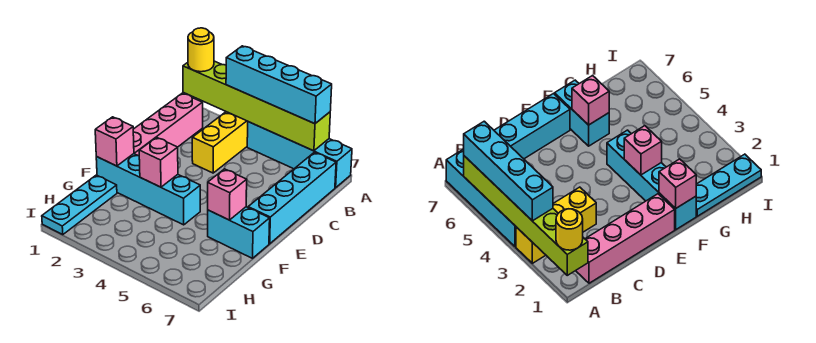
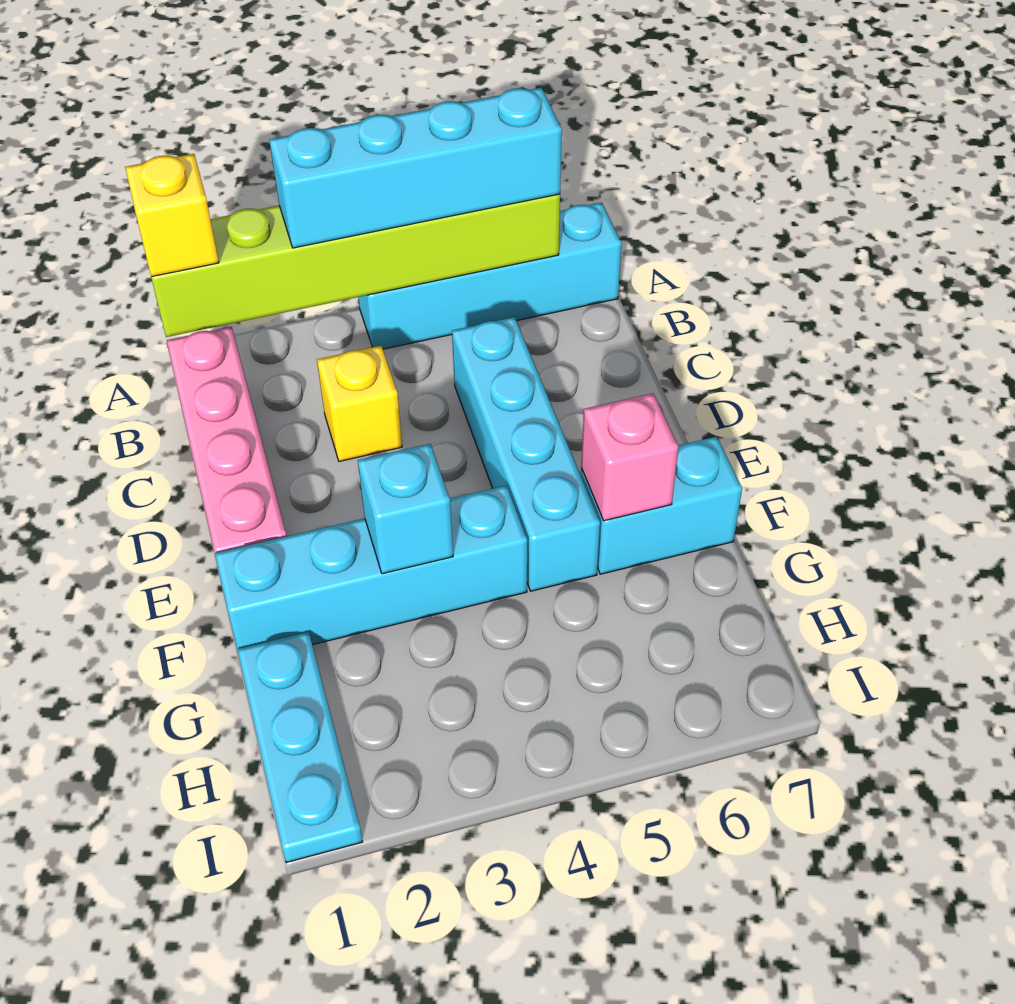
yellow 1x1 round brick [188,28,214,72] -> yellow 1x1 brick [125,154,219,277]
yellow 1x3 brick [192,112,248,173] -> yellow 1x1 brick [317,346,402,461]
cyan 1x4 brick [248,152,336,244] -> cyan 1x4 brick moved to [452,317,600,591]
pink 1x1 brick [95,117,134,166] -> none
pink 1x1 brick [139,137,178,187] -> cyan 1x1 brick [358,444,453,574]

